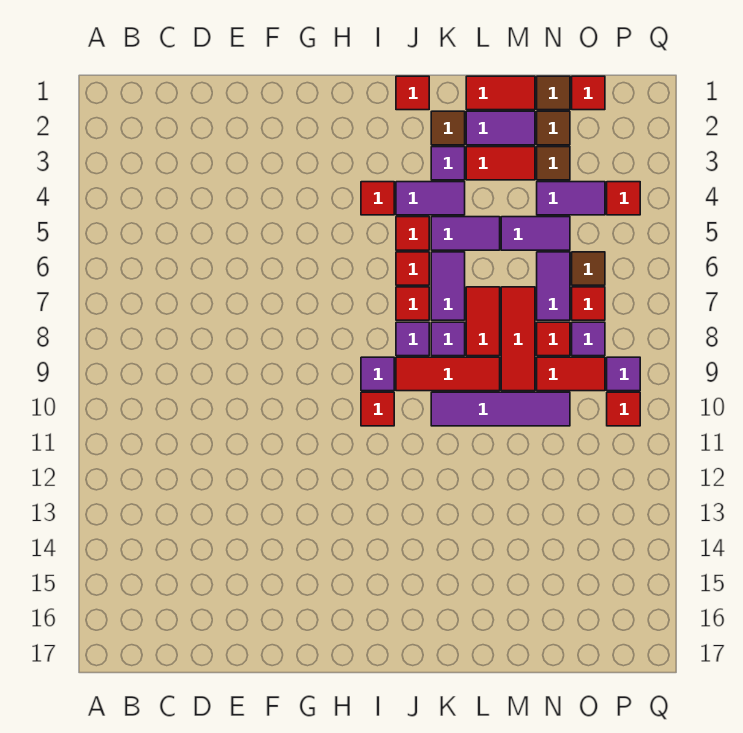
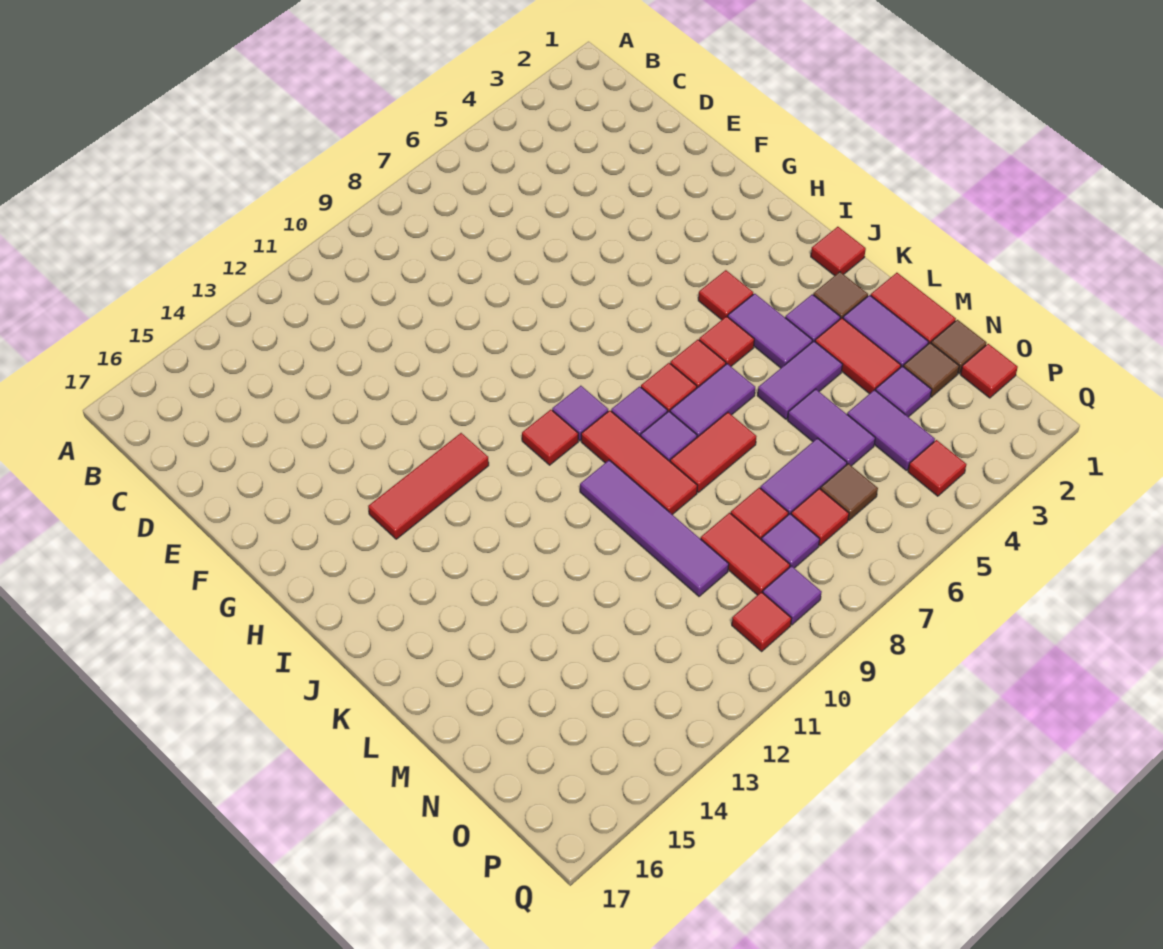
purple 1x2 tile [431,217,500,250] -> purple 1x2 tile turned to [757,341,842,419]
red 1x3 tile [501,287,535,391] -> red 1x3 tile moved to [368,433,489,539]
brown 1x1 tile [537,147,570,180] -> purple 1x1 tile [876,366,932,417]

